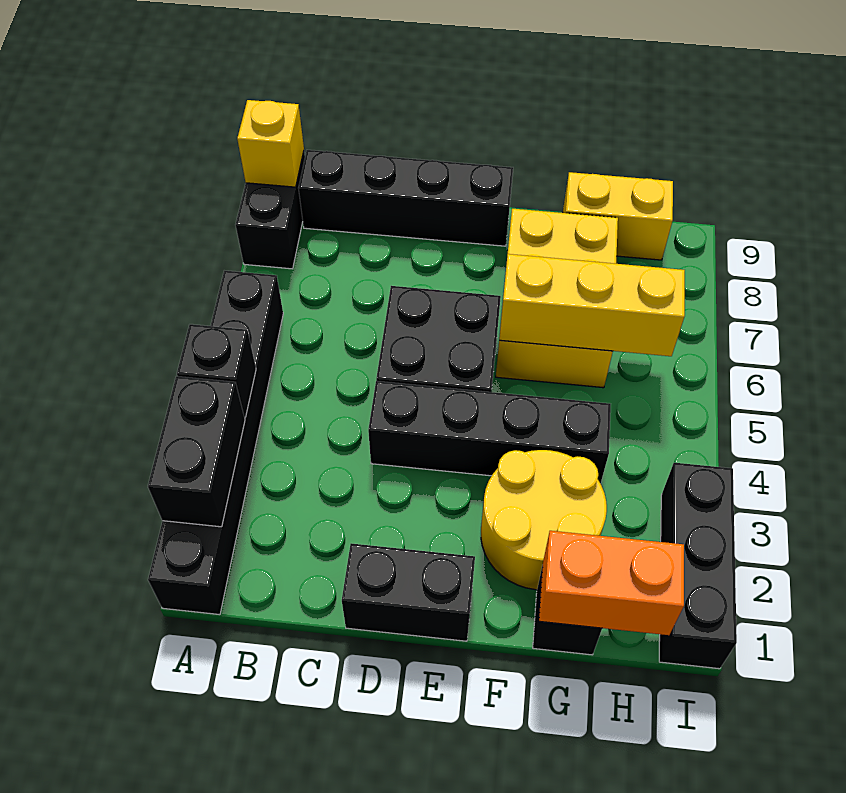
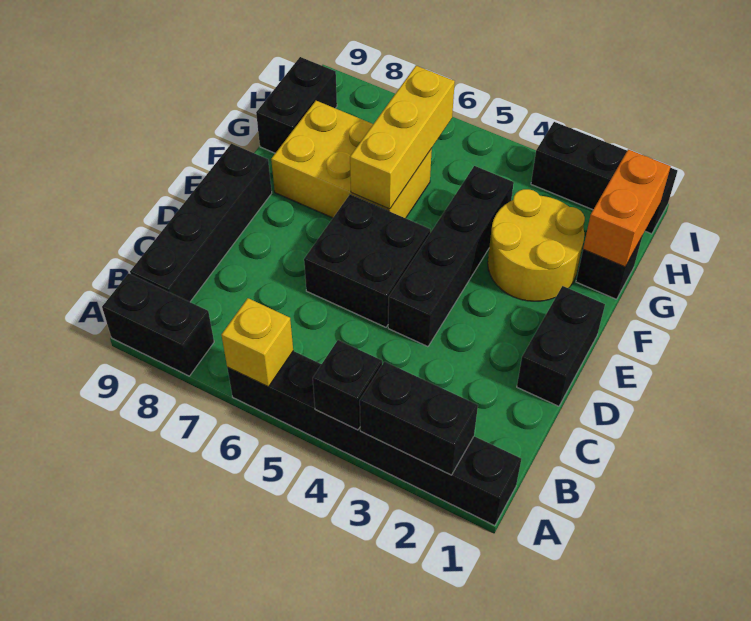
yellow 1x1 brick [237,100,304,187] -> yellow 1x1 brick moved to [222,298,293,387]
yellow 1x2 brick [563,172,673,260] -> black 1x2 brick [256,57,337,153]

